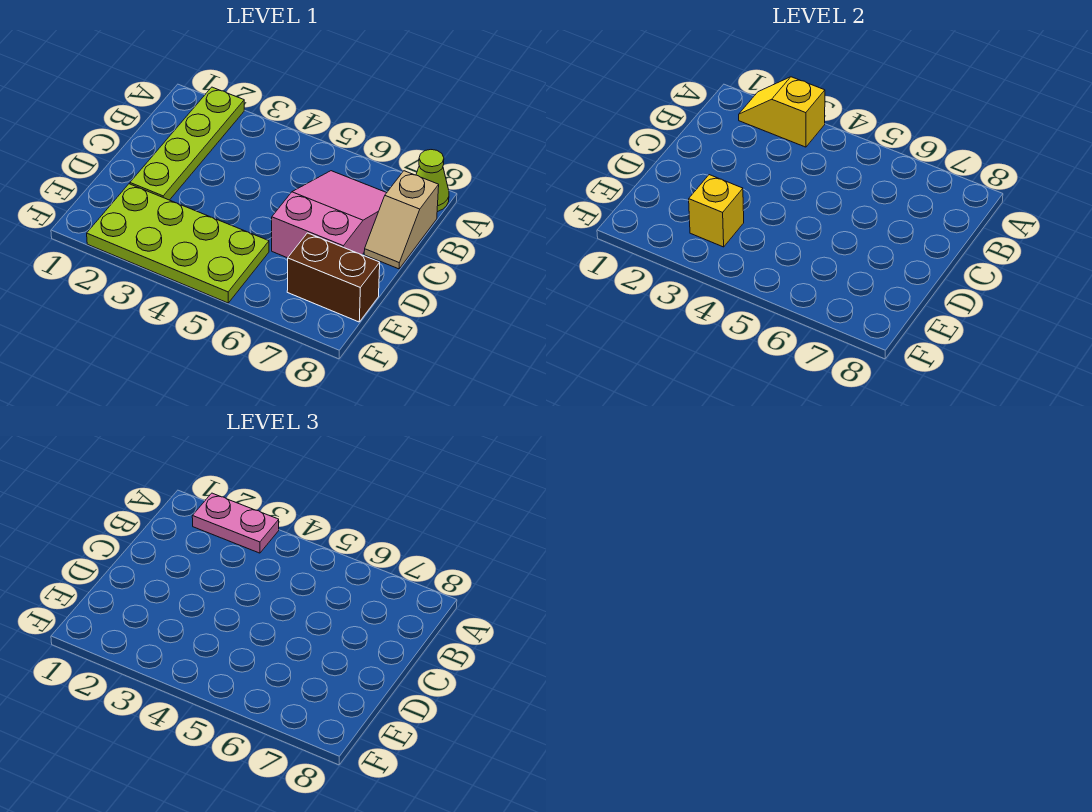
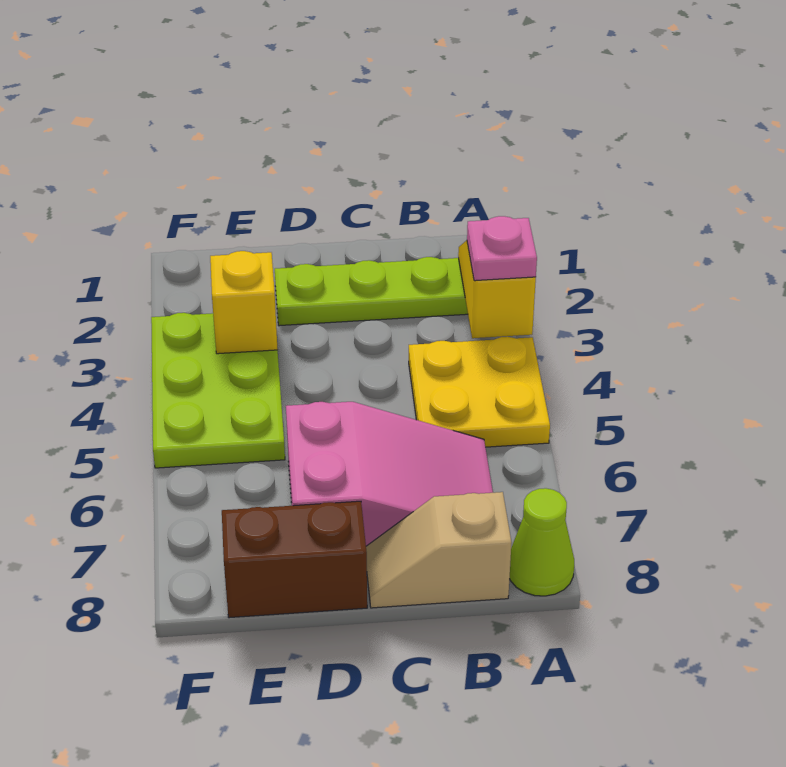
pink 1x2 plate [192,493,279,553] -> pink 1x1 plate [467,216,537,281]
none -> yellow 2x2 plate [409,337,550,447]
lime 2x4 plate [87,184,269,303] -> lime 2x3 plate [151,313,285,468]
brown 1x2 brick [287,233,380,322] -> brown 1x2 brick turned to [222,501,367,618]

